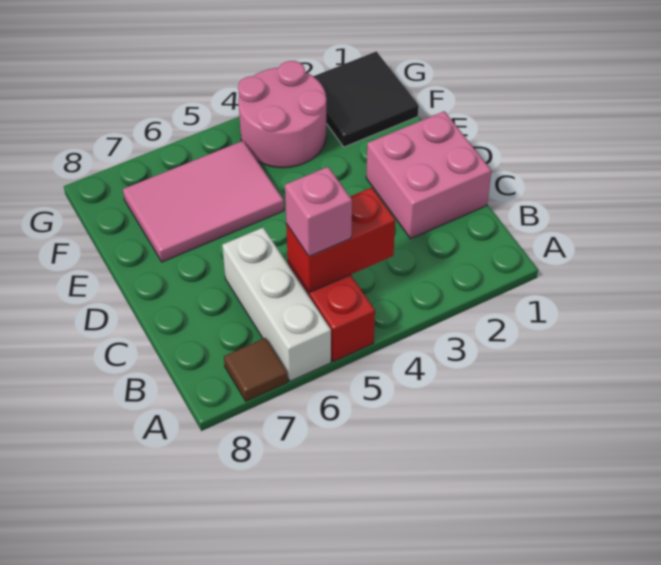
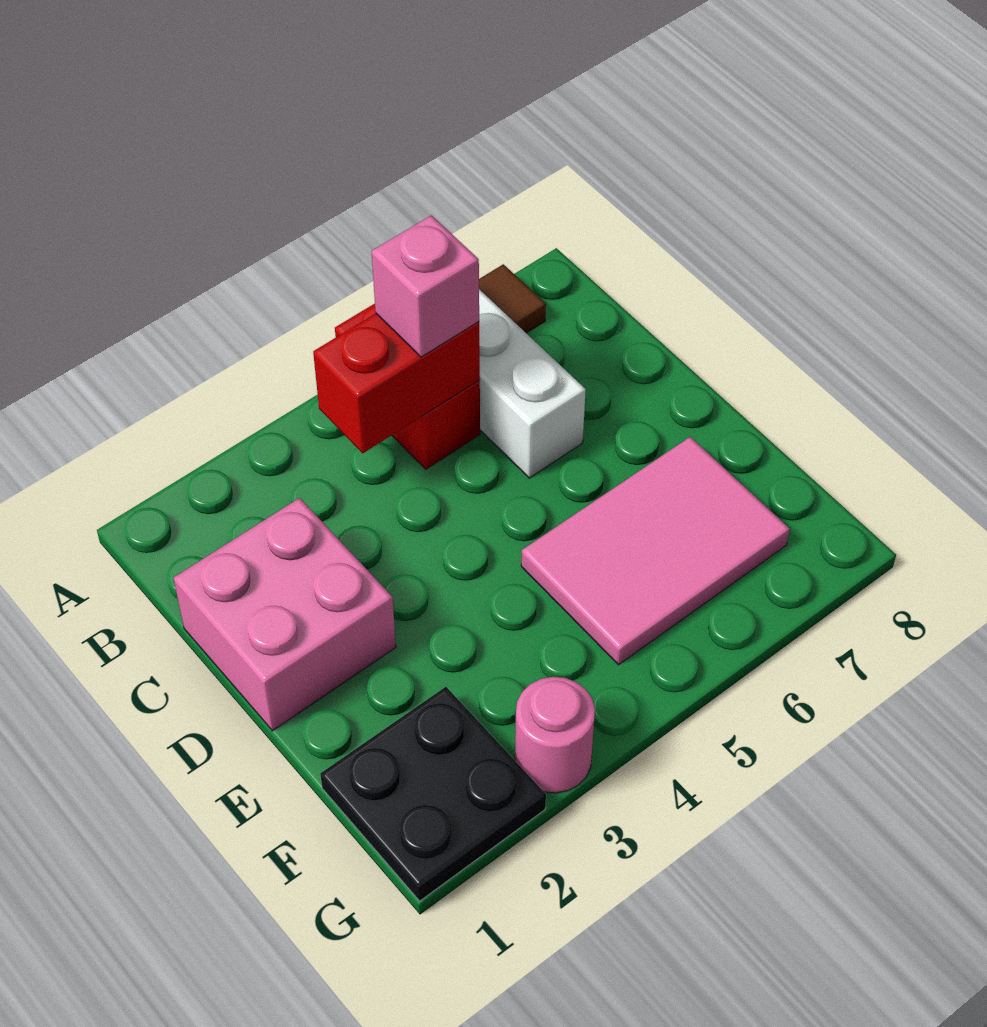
black 2x2 tile [313,51,419,147] -> black 2x2 plate [320,687,546,901]
pink 2x2 round brick [238,61,326,168] -> pink 1x1 round brick [515,677,595,793]

